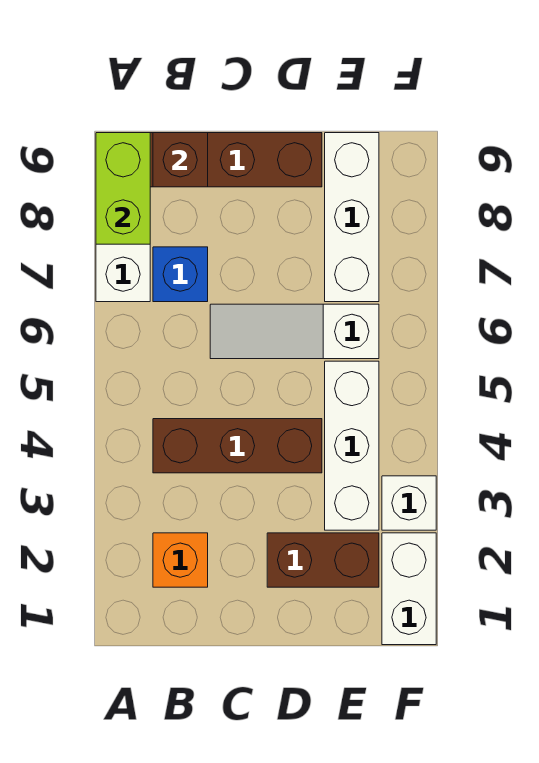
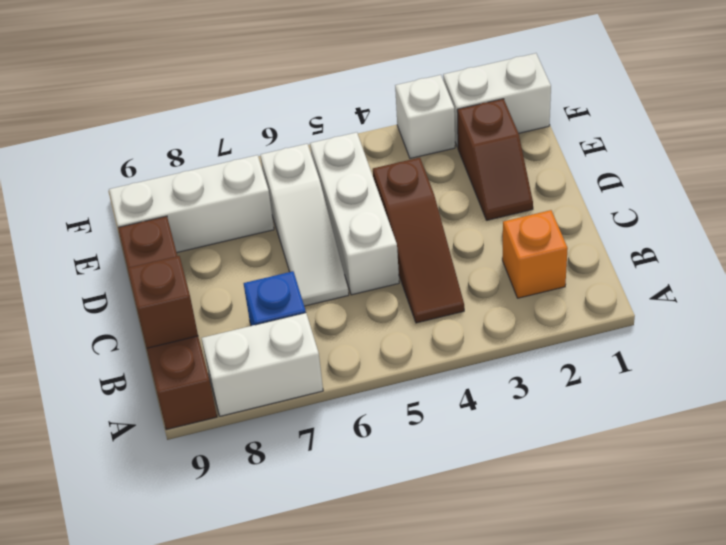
lime 1x2 brick [96,133,150,244] -> none
brown 1x3 brick [153,419,322,473] -> brown 1x3 slope [373,158,464,323]
brown 1x2 brick [267,533,379,587] -> brown 1x2 slope [457,99,533,220]
white 1x3 brick [325,361,379,530] -> white 1x3 brick turned to [310,132,399,295]

